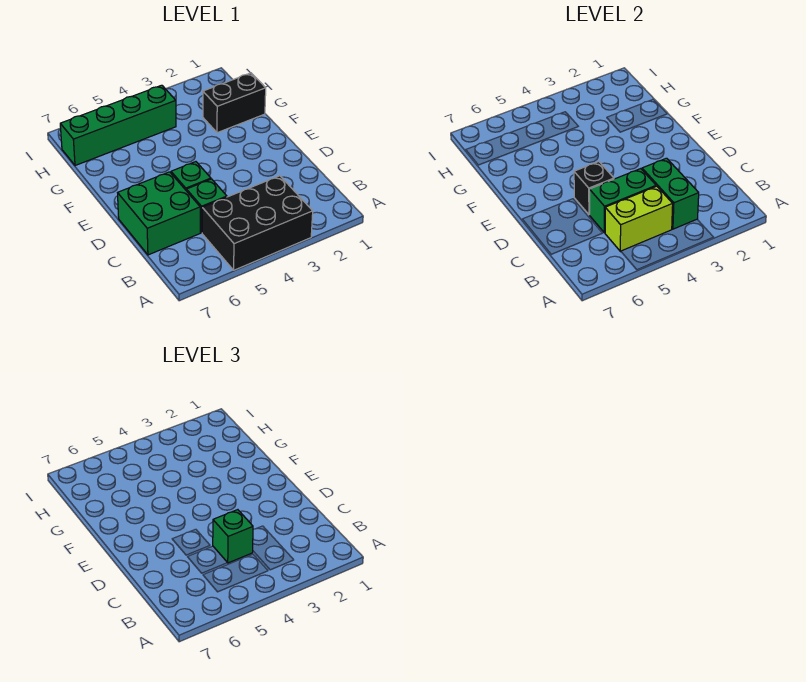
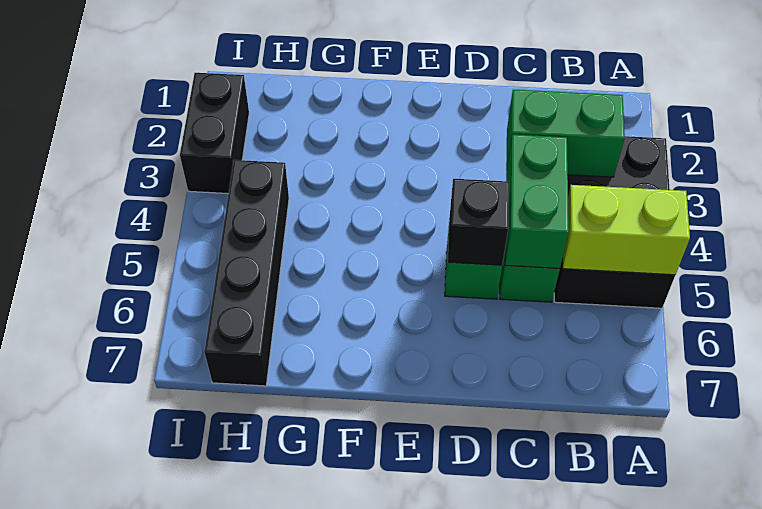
lime 1x2 brick [605,186,673,251] -> lime 1x2 brick turned to [562,185,690,275]
green 1x1 brick [213,510,253,563] -> none
green 2x2 brick [118,172,200,255] -> none
black 1x2 brick [203,73,266,133] -> black 1x2 brick moved to [180,73,249,193]
green 1x4 brick [60,85,176,166] -> black 1x4 brick [204,160,289,386]

